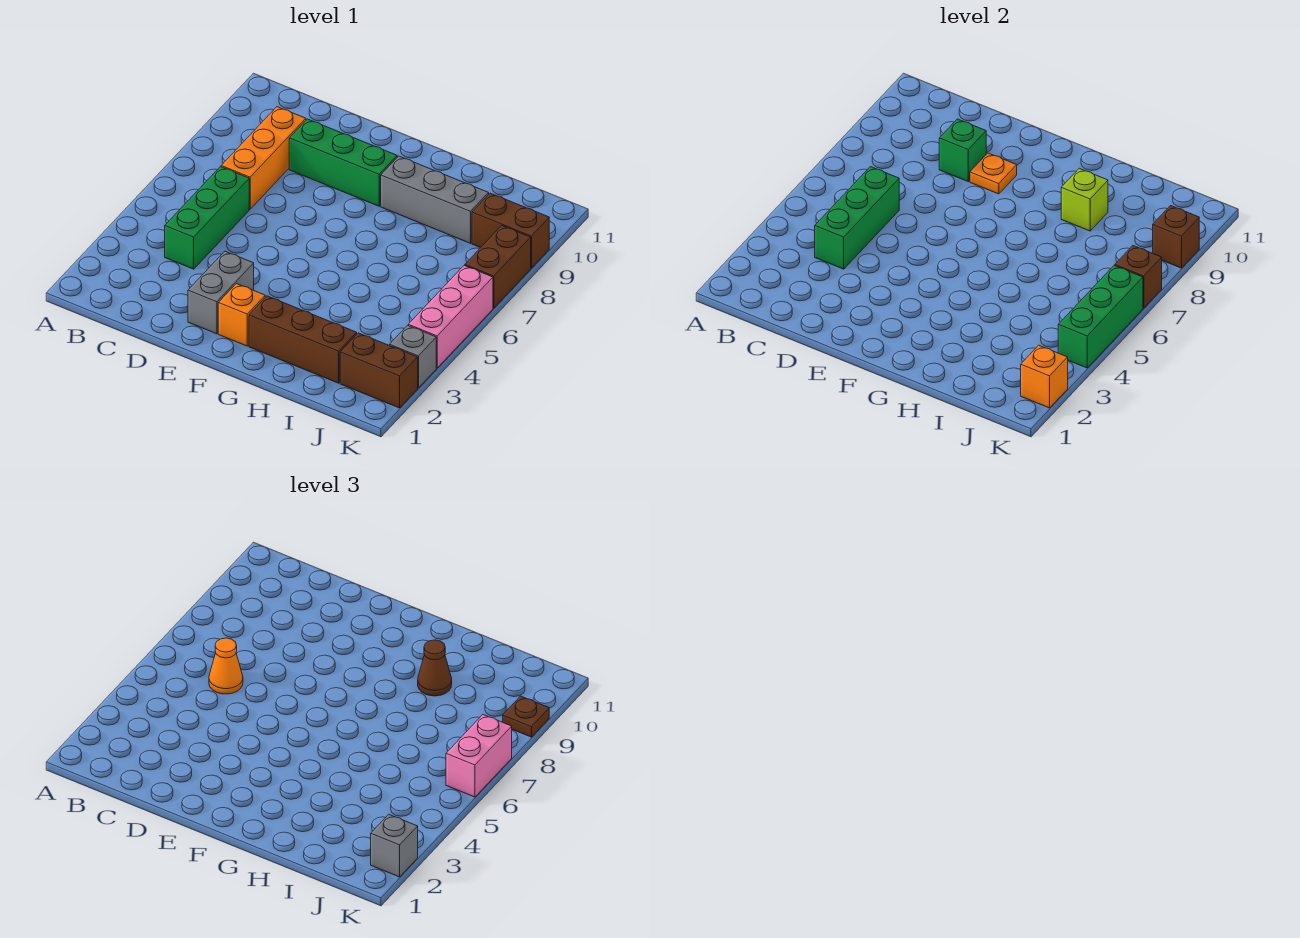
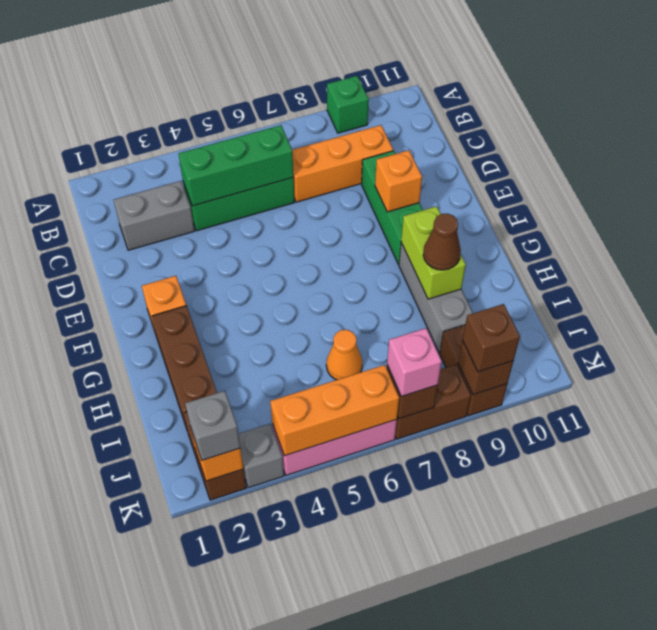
orange 1x1 cone [209,638,243,694] -> orange 1x1 cone moved to [326,330,362,380]
green 1x1 brick [939,119,986,181] -> green 1x1 brick moved to [327,76,369,133]
grey 1x2 brick [188,251,254,334] -> grey 1x2 brick moved to [114,181,195,250]
orange 1x1 plate [970,153,1017,194] -> orange 1x1 brick [375,150,422,212]
lime 1x1 brick [1061,168,1108,231] -> lime 1x2 brick [401,206,466,299]
green 1x3 brick [1058,266,1143,368] -> orange 1x3 brick [270,365,399,456]
pink 1x2 brick [446,715,512,797] -> pink 1x1 brick [387,328,442,396]
brown 1x1 plate [503,696,549,737] -> brown 1x1 brick [463,304,520,372]

